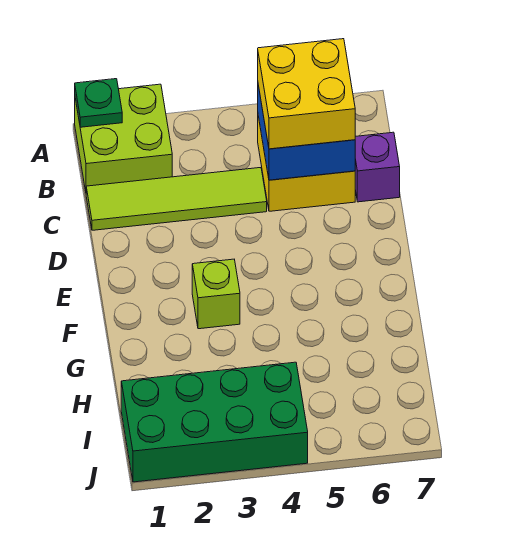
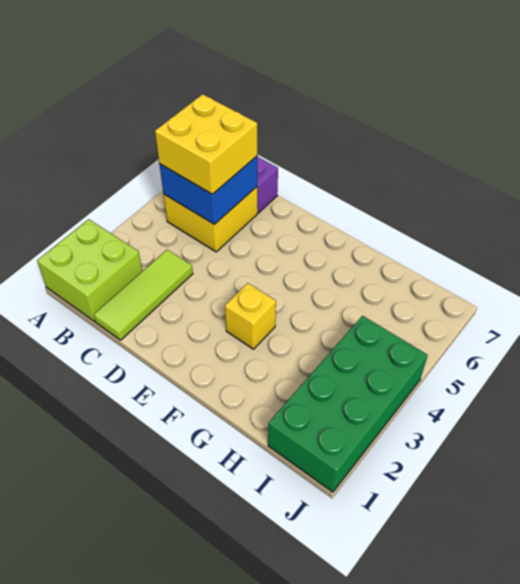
green 1x1 plate [75,79,122,127] -> none
lime 1x4 tile [86,168,267,230] -> lime 1x3 tile [94,250,193,340]
lime 1x1 brick [192,259,240,329] -> yellow 1x1 brick [225,283,276,349]

